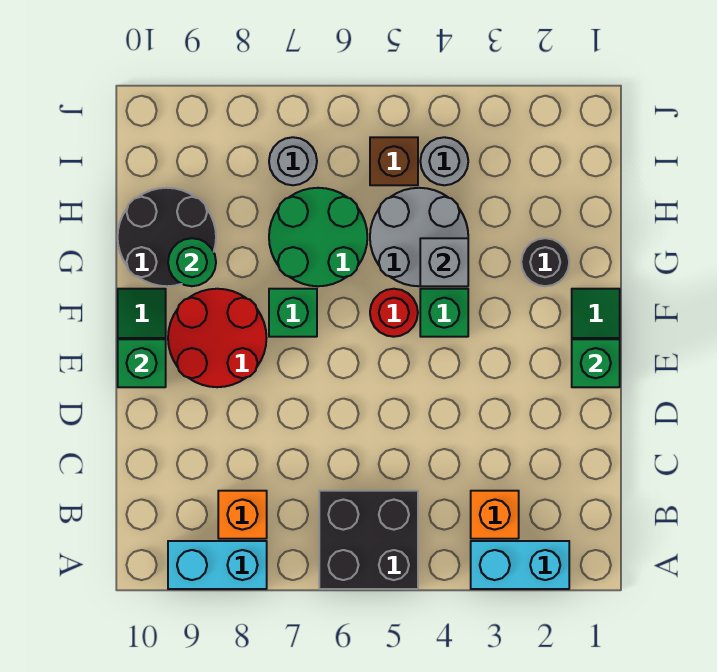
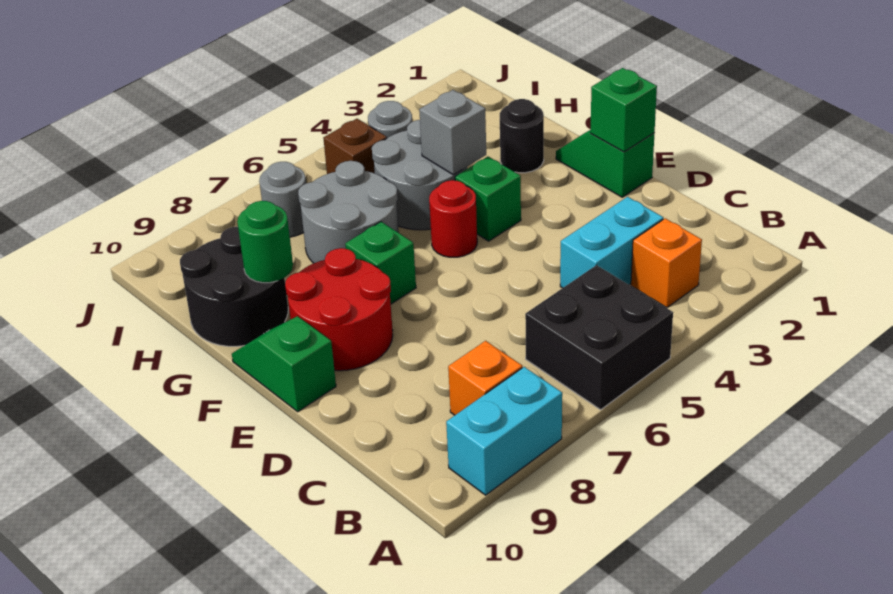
cyan 1x2 brick [471,541,569,589] -> cyan 1x2 brick moved to [560,197,663,288]
green 1x1 brick [118,339,166,387] -> none
green 2x2 round brick [269,188,367,286] -> grey 2x2 round brick [298,161,399,263]

